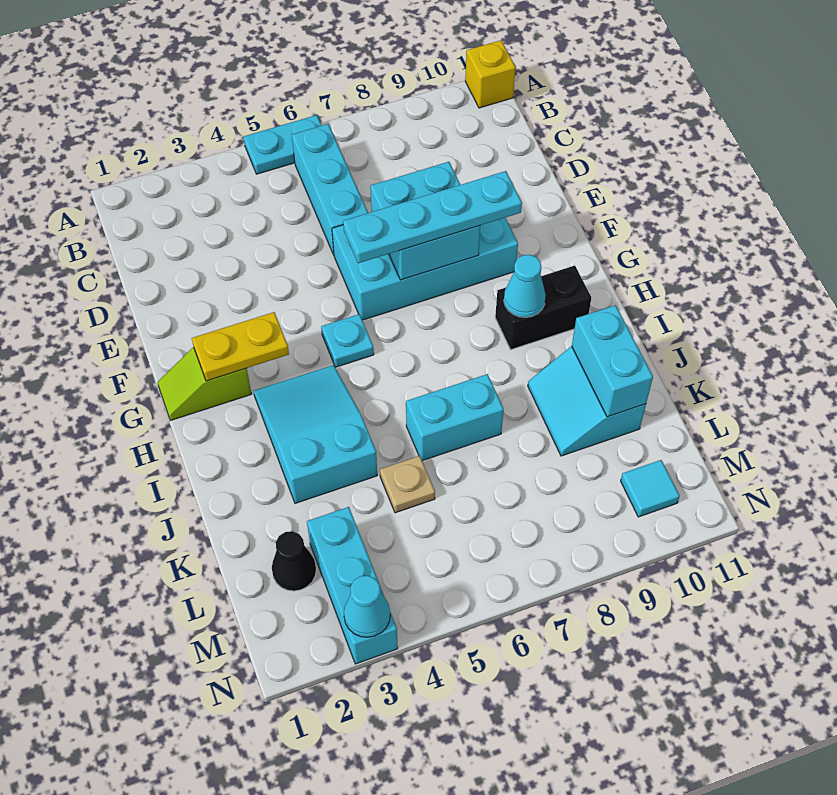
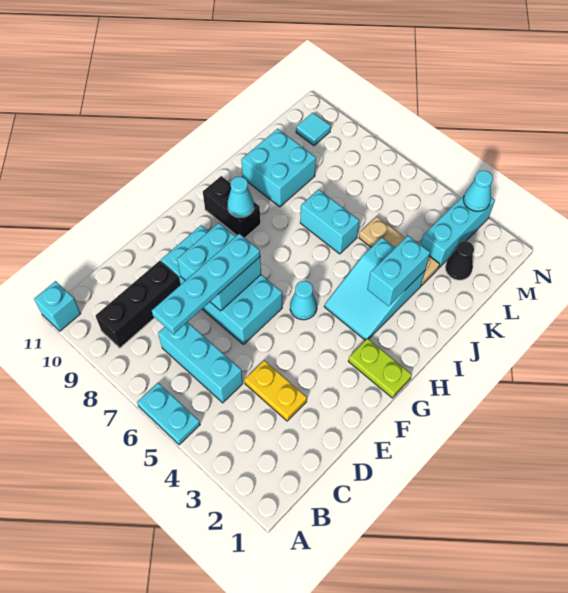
yellow 1x1 brick [465,40,516,108] -> cyan 1x1 brick [34,281,81,331]
cyan 1x3 brick [292,124,368,255] -> cyan 1x3 brick turned to [158,322,243,403]
none -> black 1x3 brick [95,261,180,348]
cyan 1x4 plate [343,171,522,263] -> cyan 1x4 plate turned to [152,234,260,334]
lime 1x2 slope [157,347,251,421] -> lime 1x2 plate [348,338,412,398]
yellow 1x2 plate [192,312,289,381] -> yellow 1x2 plate moved to [244,360,307,421]
cyan 1x1 plate [321,314,374,367] -> cyan 1x1 cone [290,281,317,320]
cyan 2x2 slope [528,346,646,456] -> cyan 2x2 brick [241,129,316,207]
cyan 1x2 brick [572,305,653,417] -> cyan 1x2 brick moved to [367,236,430,306]
tan 1x1 plate [380,456,435,513] -> tan 1x3 plate [359,216,440,286]

